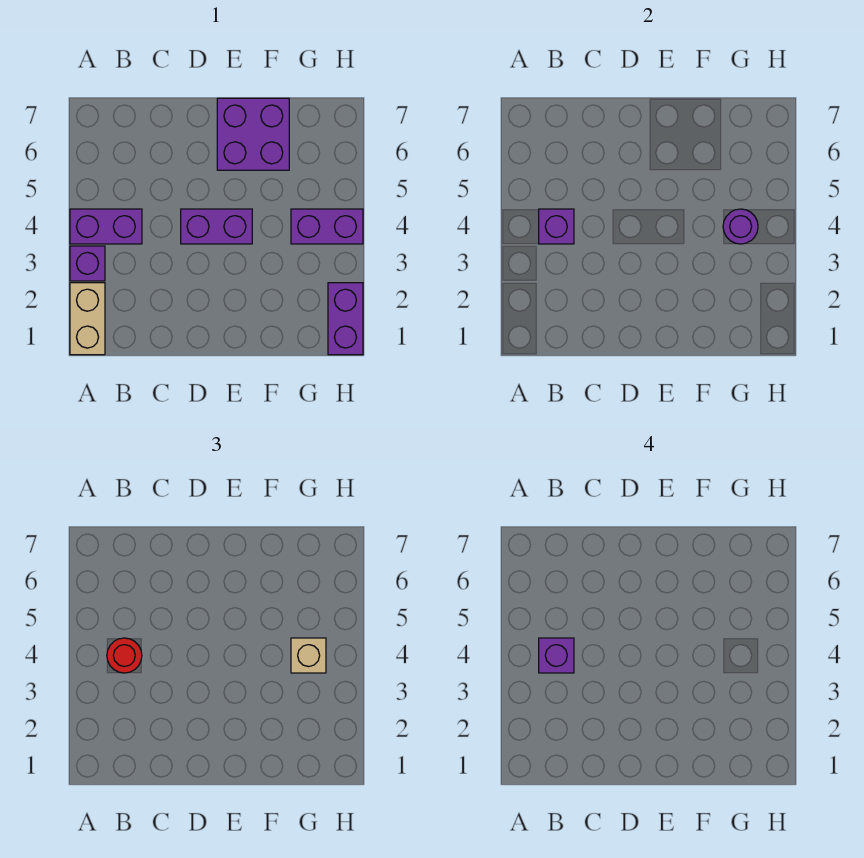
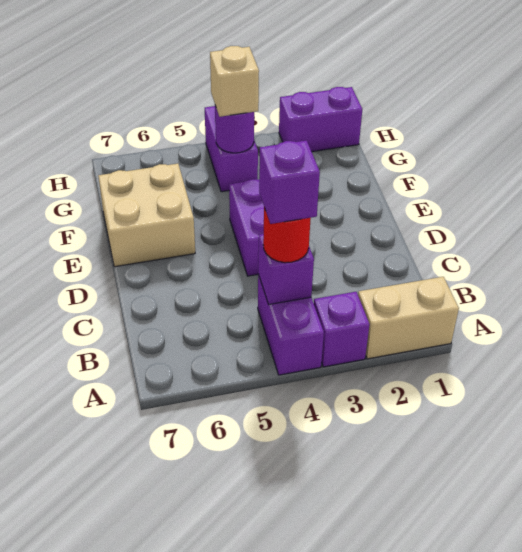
purple 2x2 brick [217,98,289,170] -> tan 2x2 brick [98,164,195,267]

